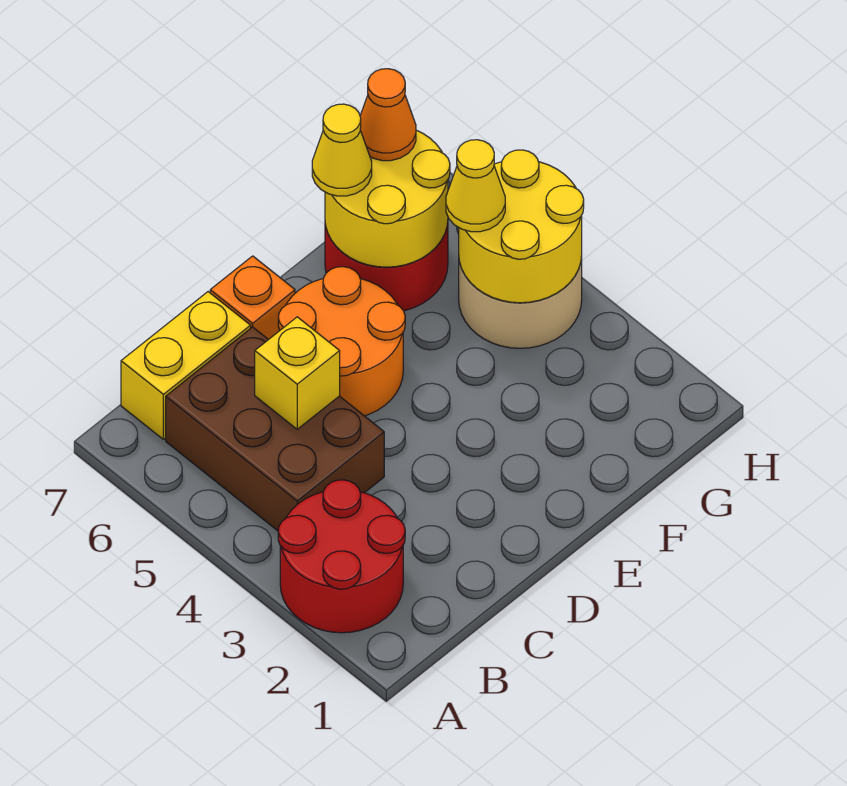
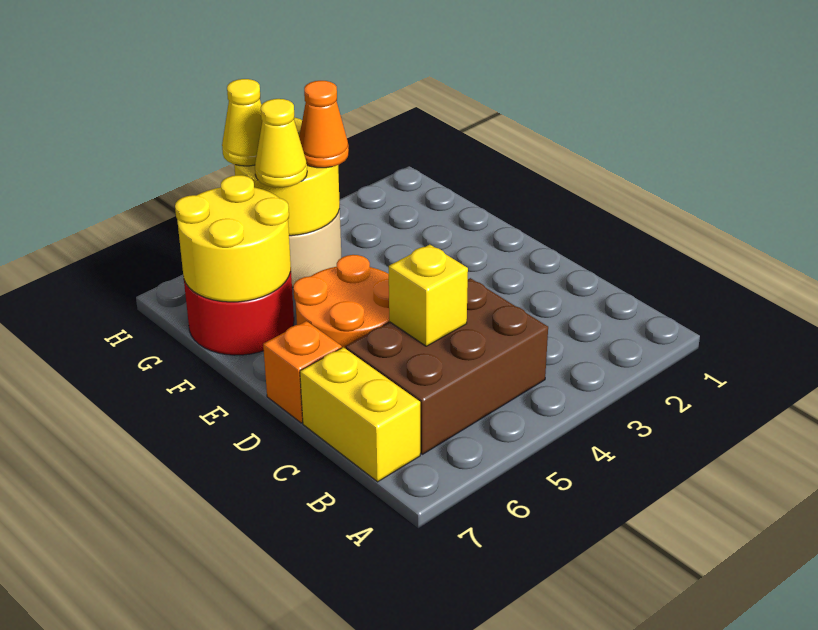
red 2x2 round brick [278,480,405,633] -> none
yellow 1x1 cone [312,104,372,196] -> yellow 1x1 cone moved to [222,79,262,166]
orange 1x1 cone [360,69,416,161] -> orange 1x1 cone moved to [299,81,349,168]

